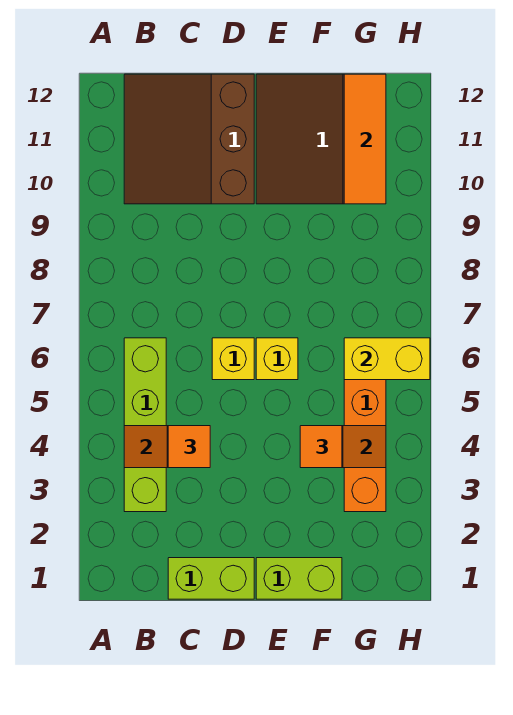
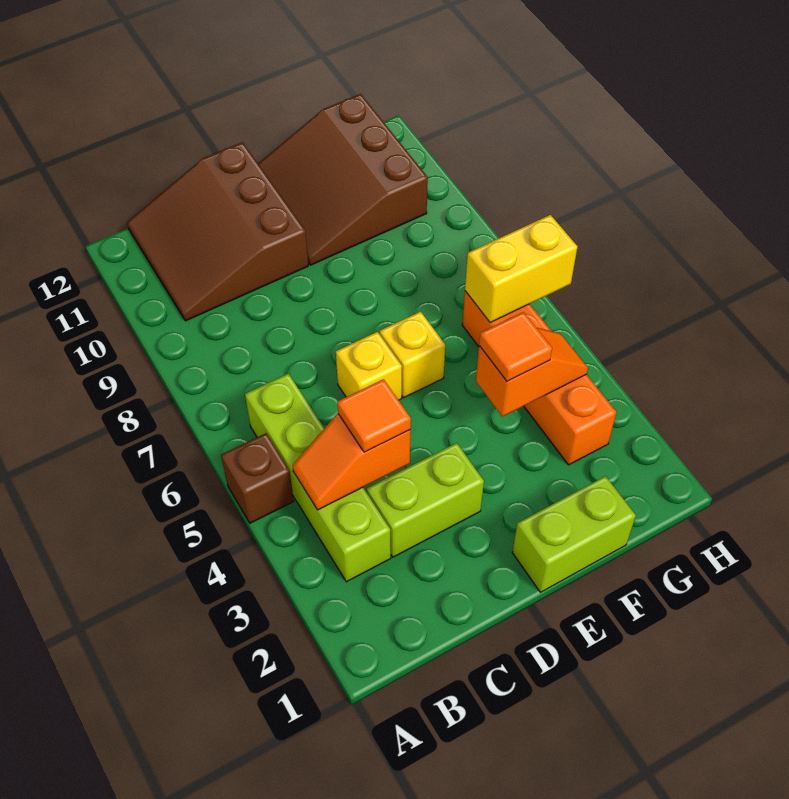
none -> brown 1x1 brick [221,433,294,523]
lime 1x2 brick [168,558,254,599] -> lime 1x2 brick moved to [367,443,484,557]
orange 1x3 tile [344,74,386,204] -> none

